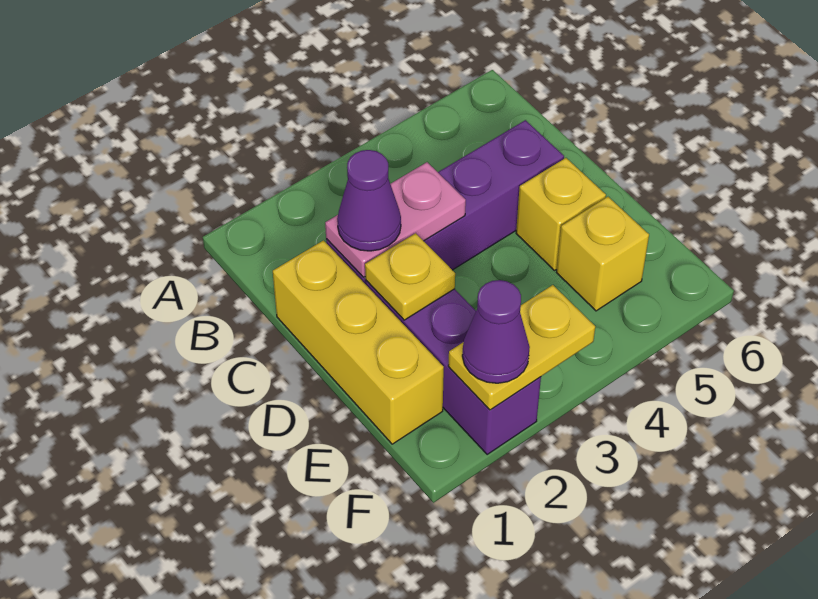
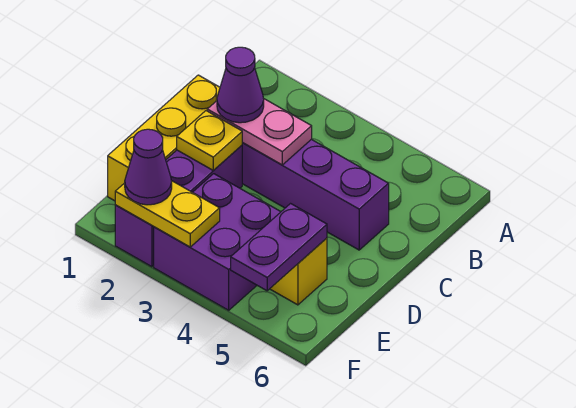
yellow 1x1 brick [516,158,606,270] -> none
none -> purple 2x2 brick [154,174,281,310]
none -> purple 1x2 plate [231,204,327,291]

